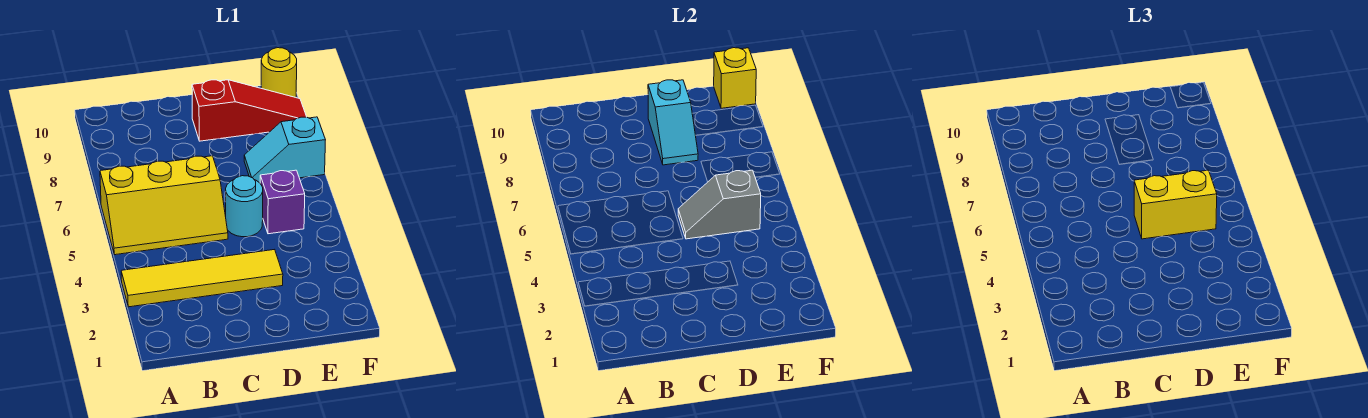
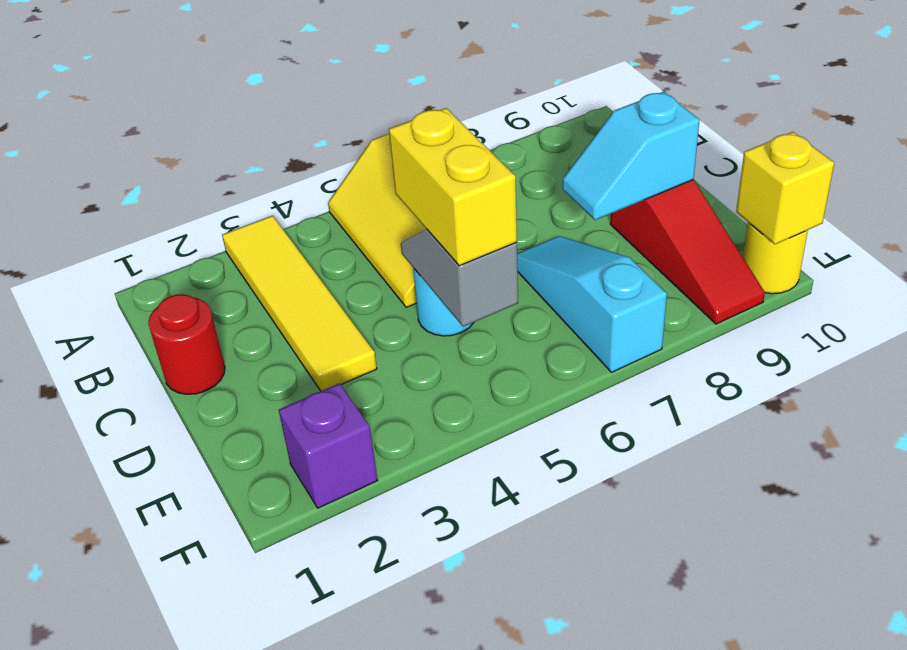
none -> red 1x1 round brick [148,294,225,394]
purple 1x1 brick [260,170,305,234] -> purple 1x1 brick moved to [279,383,378,508]
cyan 1x2 slope [244,117,325,183] -> cyan 1x3 slope [517,236,667,372]

